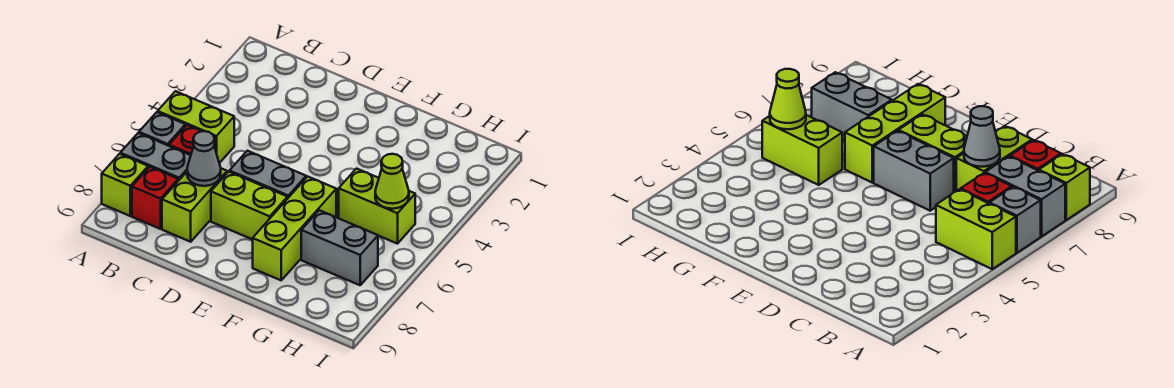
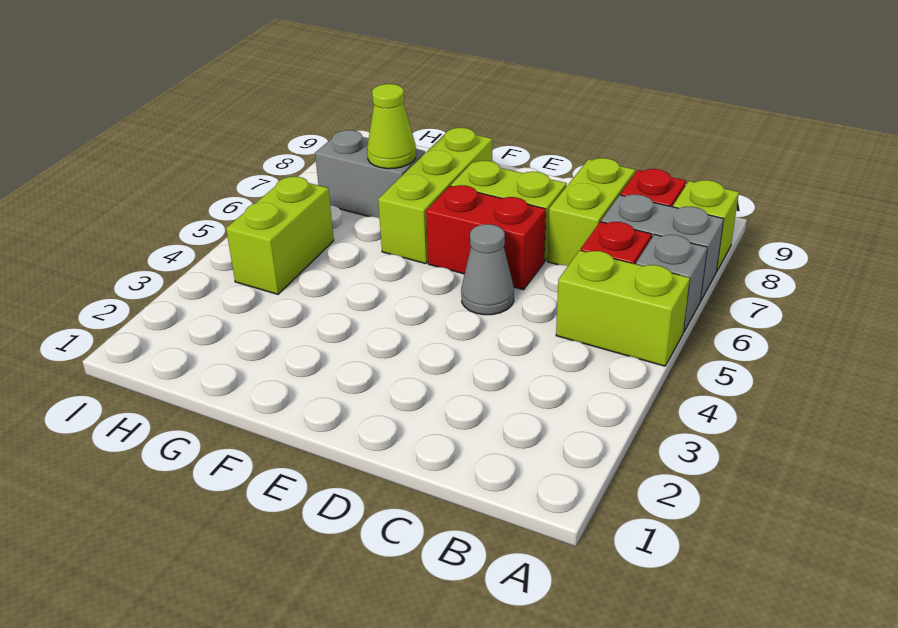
grey 1x1 cone [187,131,221,186] -> grey 1x1 cone moved to [461,224,514,315]
grey 1x2 brick [230,151,306,198] -> red 1x2 brick [426,185,546,290]
lime 1x2 brick [339,169,415,244] -> lime 1x2 brick turned to [226,177,334,294]
lime 1x1 cone [375,154,409,209] -> lime 1x1 cone moved to [367,84,416,169]

